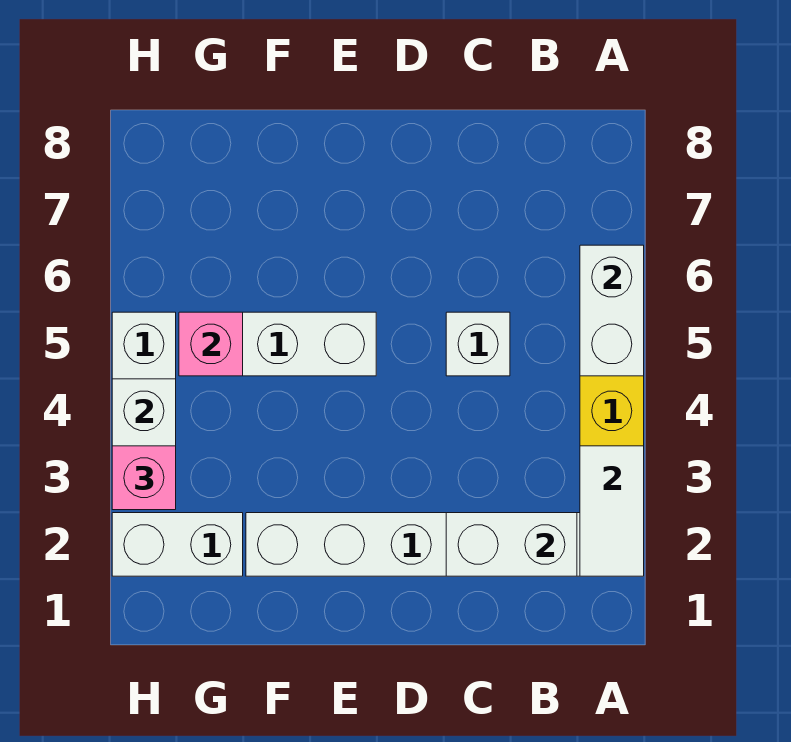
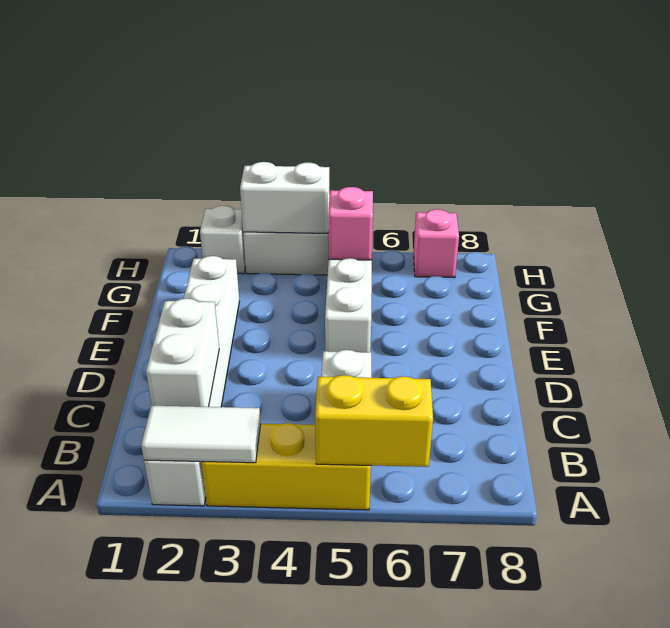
white 1x2 brick [580,245,644,376] -> yellow 1x2 brick [315,375,433,467]
white 1x2 brick [112,513,243,576] -> white 1x1 brick [200,206,246,274]
pink 1x1 brick [112,446,176,510] -> pink 1x1 brick moved to [414,209,459,278]

